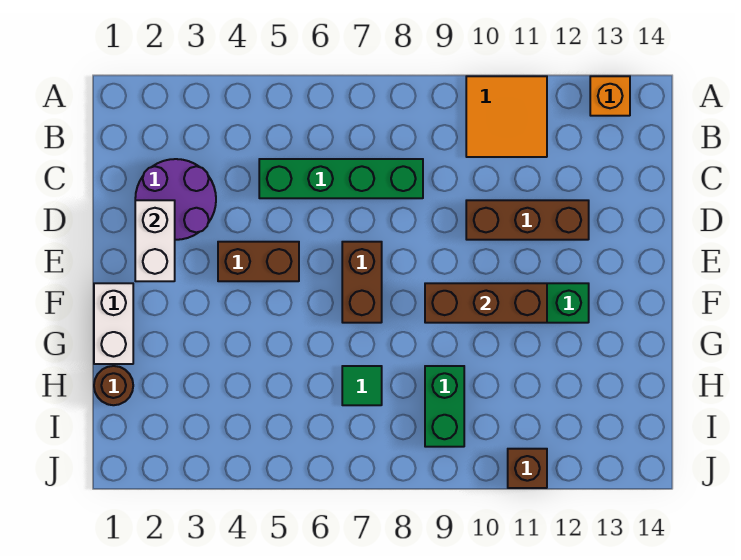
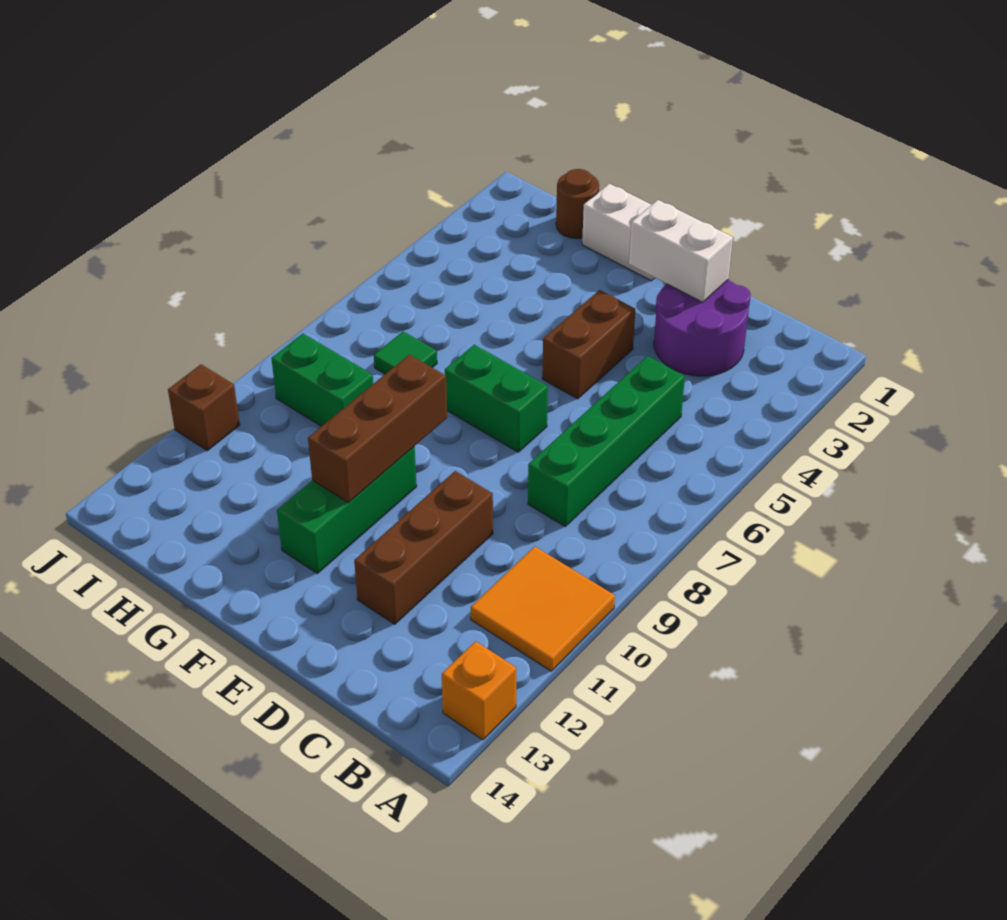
brown 1x2 brick [342,242,382,323] -> green 1x2 brick [445,345,548,452]

